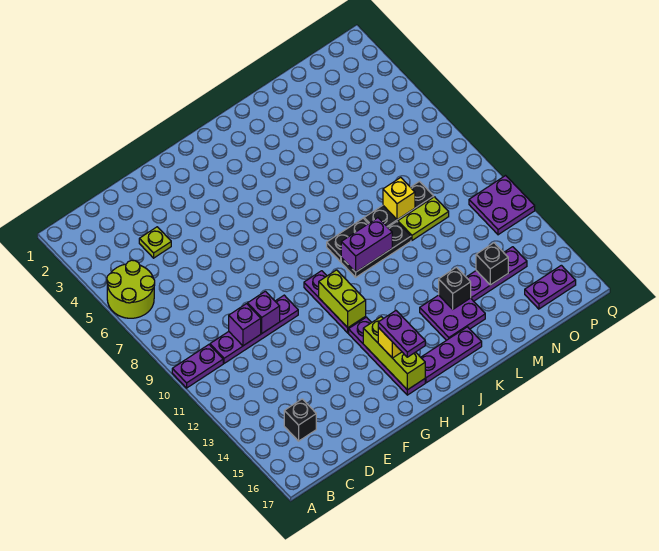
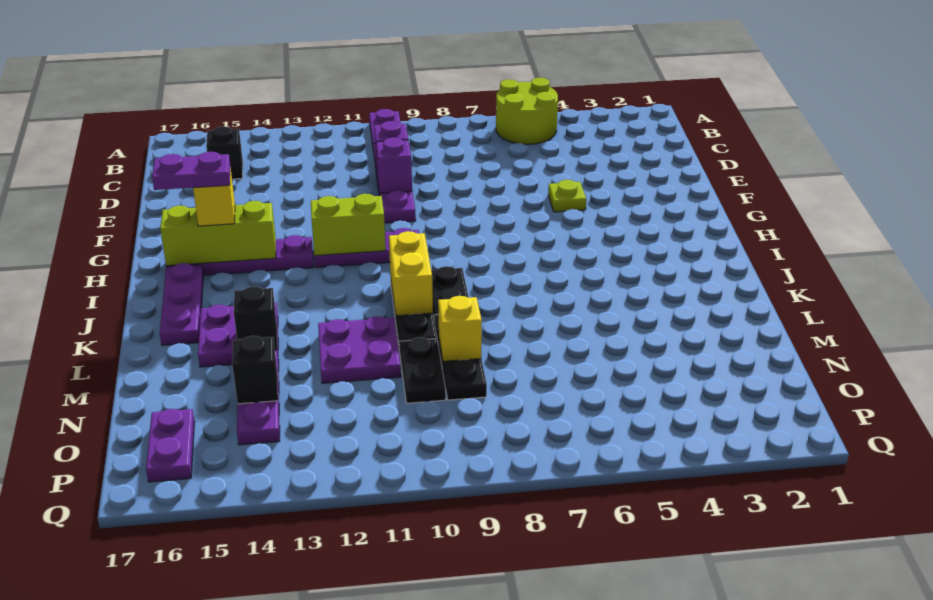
lime 1x1 plate [139,227,171,258] -> lime 1x1 plate moved to [548,180,586,212]
purple 1x2 brick [341,218,392,272] -> yellow 1x2 brick [389,231,433,316]
lime 1x2 plate [398,197,449,240] -> black 1x2 plate [399,337,446,403]
purple 2x2 plate [469,176,535,235] -> purple 2x2 plate moved to [318,316,401,383]

